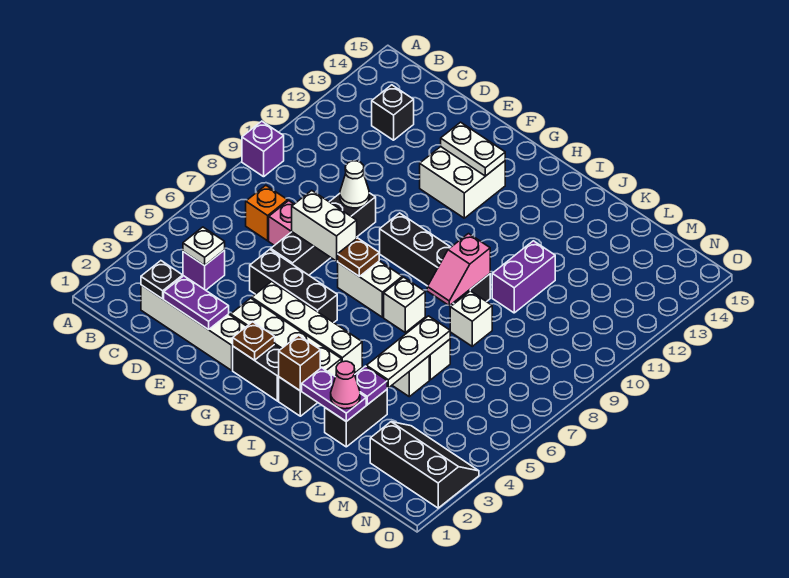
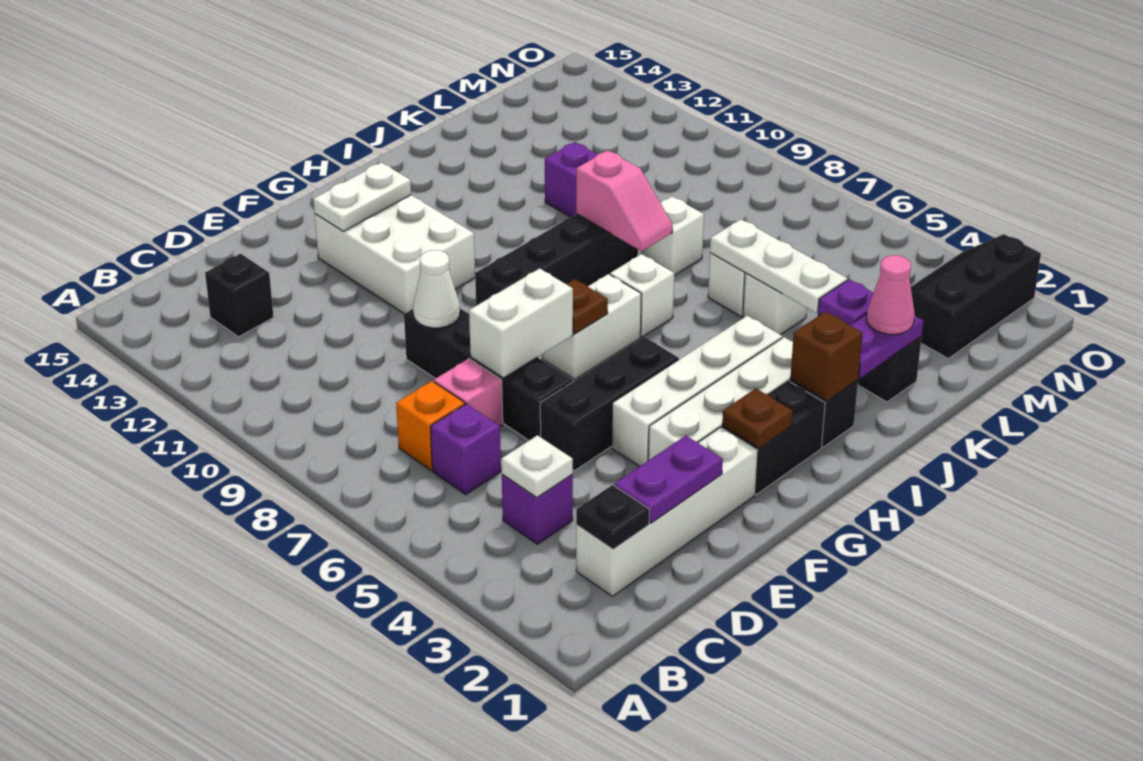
purple 1x1 brick [242,121,284,177] -> purple 1x1 brick moved to [431,404,501,494]
white 2x2 brick [420,147,505,218] -> white 2x3 brick [315,195,475,314]

